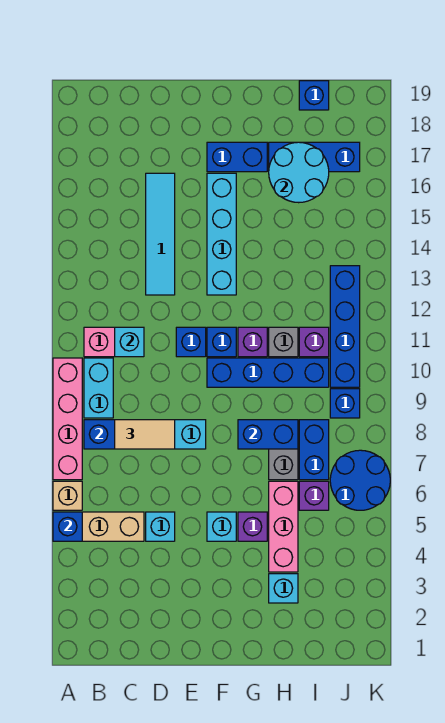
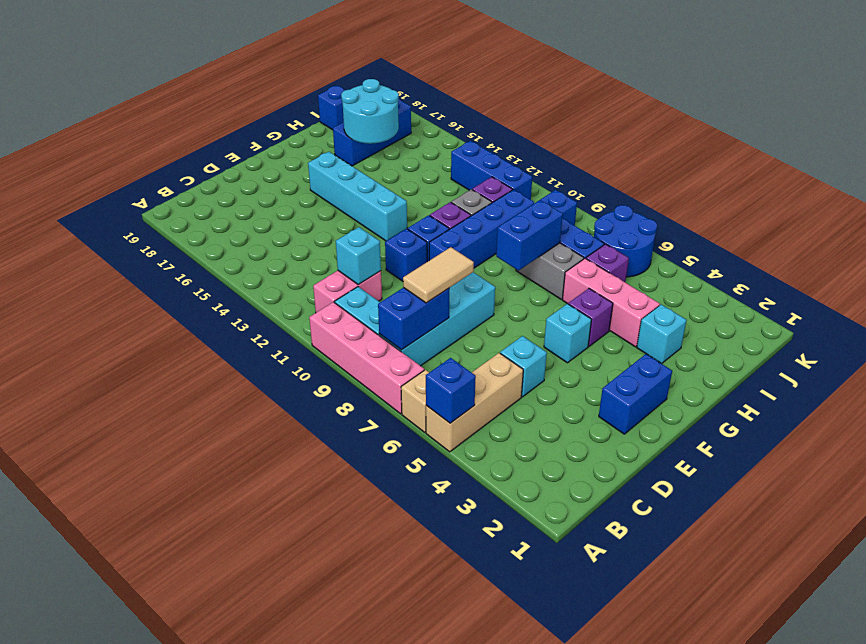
cyan 1x4 tile [146,173,175,295] -> none
blue 1x2 brick [207,142,267,172] -> blue 1x2 brick moved to [599,354,672,434]
blue 1x4 brick [330,266,360,387] -> blue 1x3 brick [451,141,532,199]

